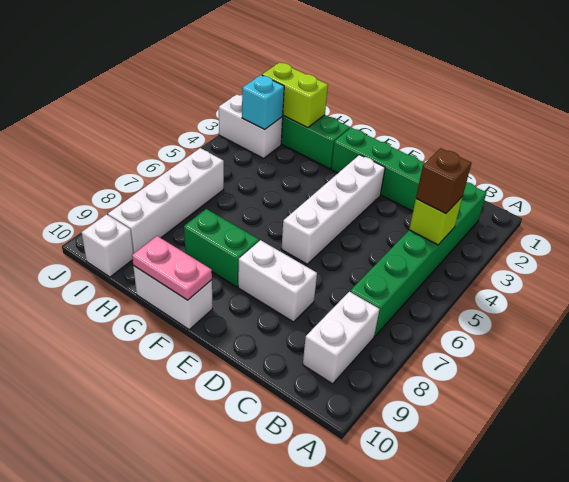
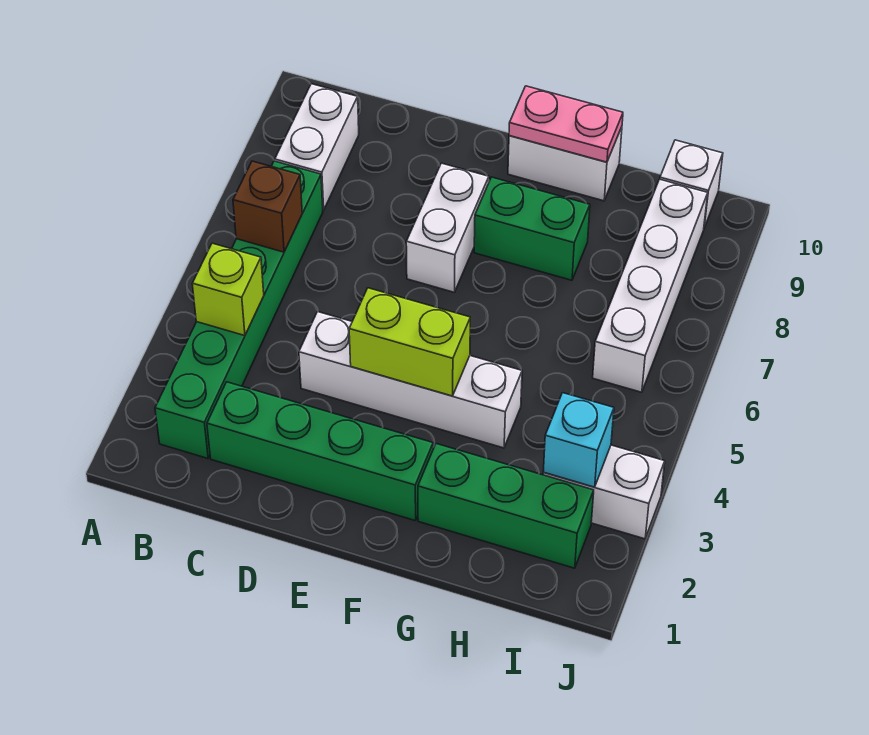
brown 1x1 brick [416,148,471,214] -> brown 1x1 brick moved to [233,161,302,252]
white 1x2 brick [238,240,317,322] -> white 1x2 brick turned to [406,163,489,292]
white 1x4 brick [282,155,385,264] -> white 1x4 brick turned to [299,312,522,448]
lime 1x2 brick [262,62,328,128] -> lime 1x2 brick moved to [349,288,470,396]

